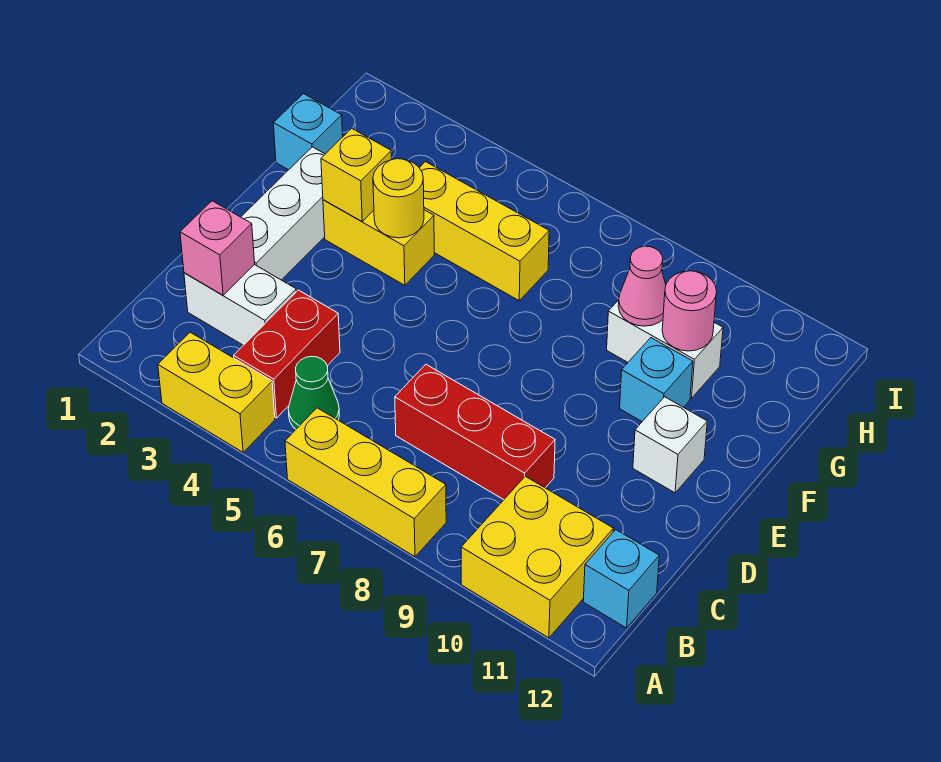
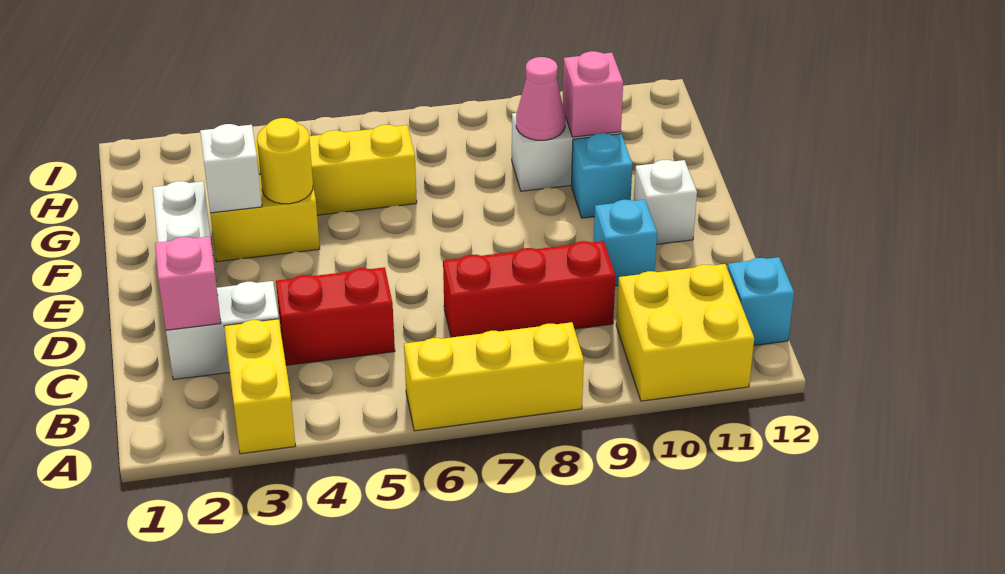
yellow 1x2 brick [158,332,275,452] -> yellow 1x2 brick turned to [224,319,295,454]
red 1x2 brick [234,290,340,418] -> red 1x2 brick turned to [276,267,395,365]
green 1x1 cone [288,356,340,429] -> none
yellow 1x1 brick [321,128,392,221] -> white 1x1 brick [200,124,262,213]
cyan 1x1 brick [273,94,343,170] -> cyan 1x1 brick moved to [594,200,657,286]
pink 1x1 round brick [662,271,717,351] -> pink 1x1 brick [563,51,623,137]

